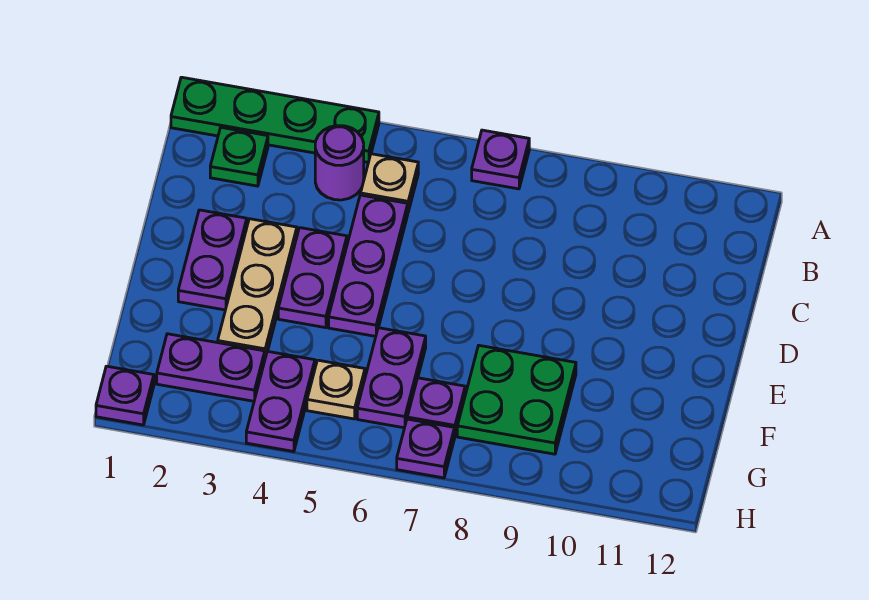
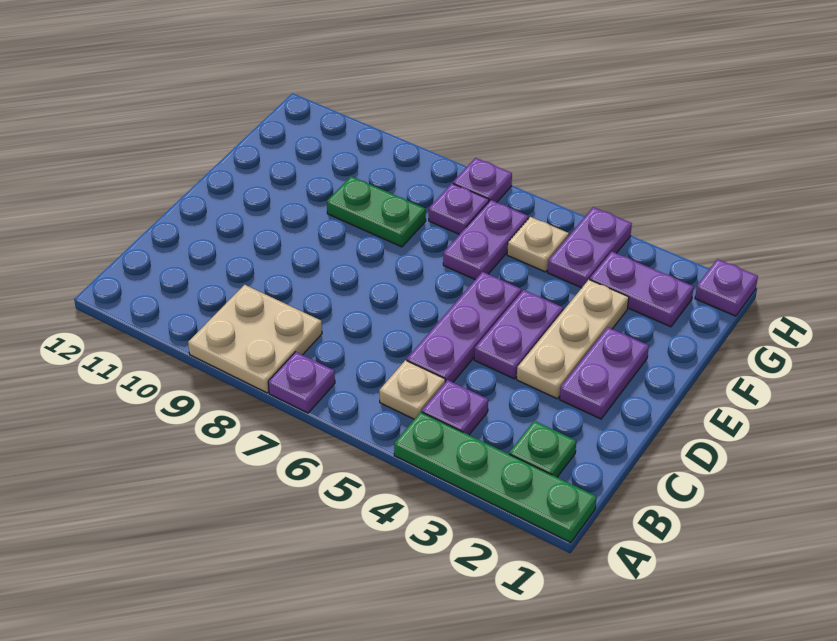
none -> tan 2x2 plate [188,285,322,393]
purple 1x1 round brick [315,126,364,200] -> purple 1x1 plate [422,380,488,435]
green 2x2 plate [457,346,576,454] -> green 1x2 plate [327,176,426,247]

